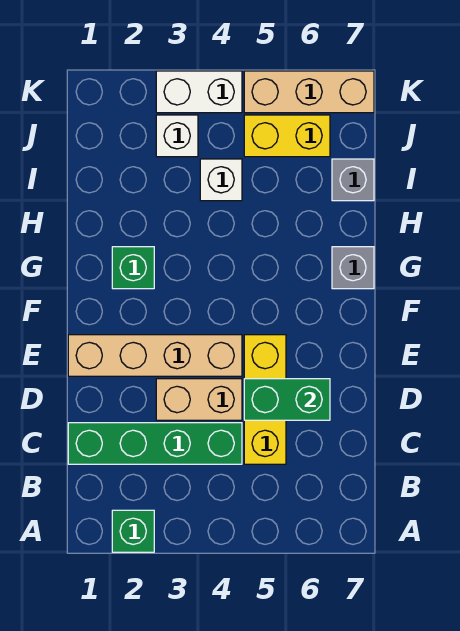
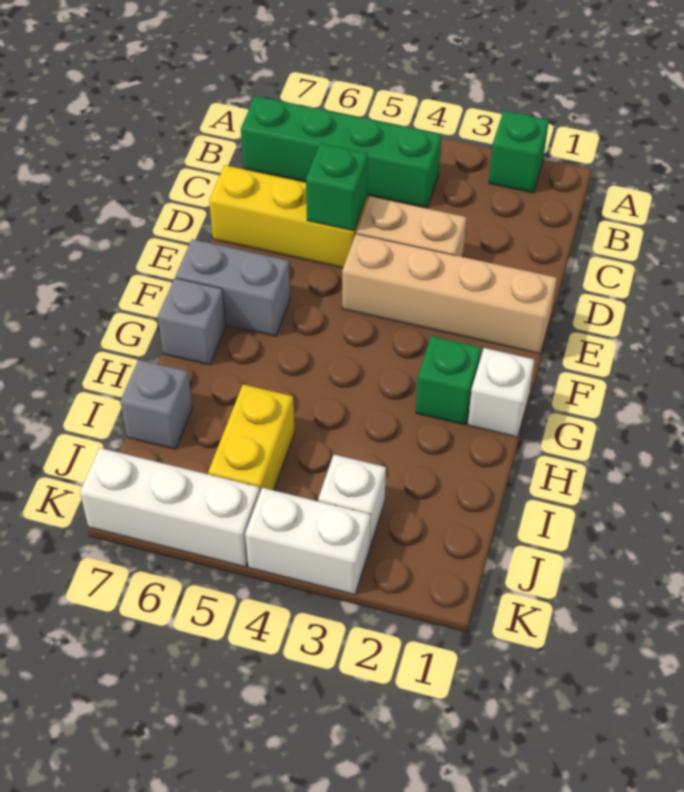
green 1x4 brick [68,423,242,464] -> green 1x4 brick moved to [241,96,441,208]
yellow 1x3 brick [244,335,286,464] -> yellow 1x3 brick turned to [209,165,367,268]
green 1x2 brick [244,379,330,420] -> green 1x1 brick [306,143,368,231]
none -> grey 1x2 brick [175,239,290,336]
white 1x1 brick [200,159,242,201] -> white 1x1 brick moved to [468,348,534,437]
yellow 1x2 brick [244,115,330,157] -> yellow 1x2 brick turned to [208,385,295,492]
tan 1x3 brick [244,71,374,113] -> white 1x3 brick [80,448,260,567]

